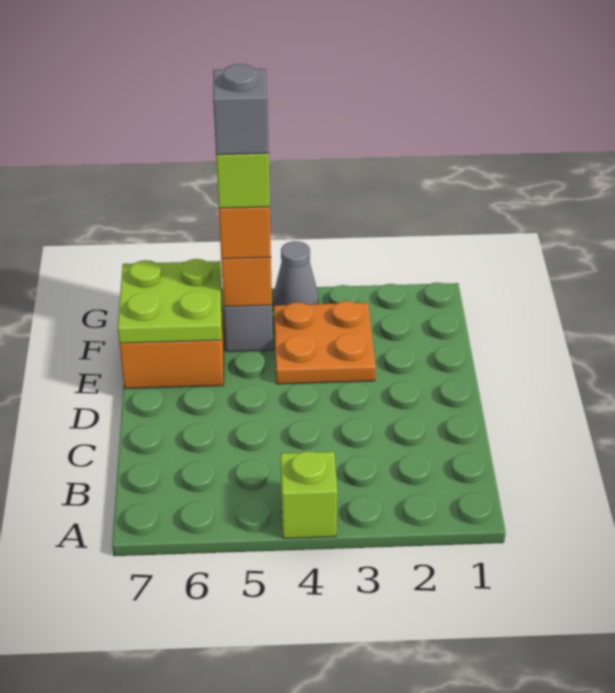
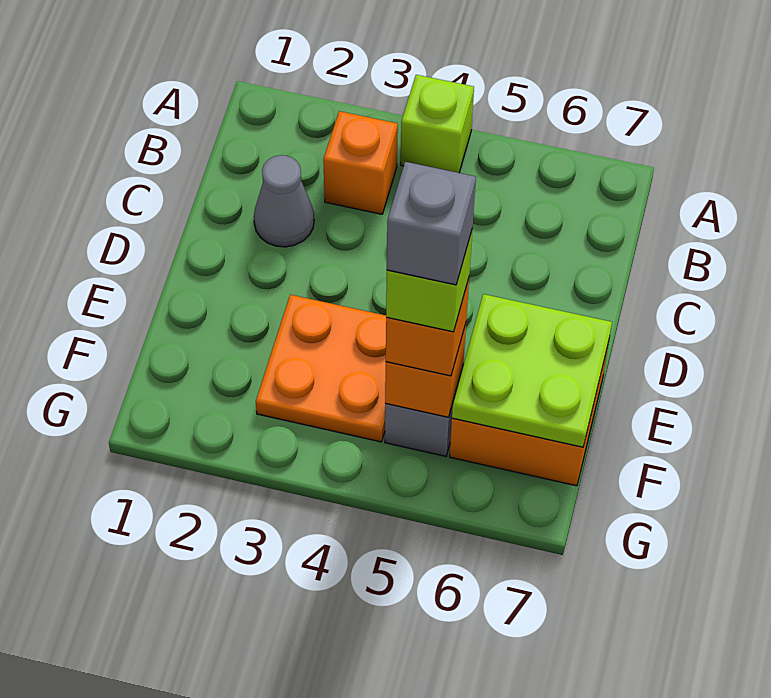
none -> orange 1x1 brick [323,111,398,214]
grey 1x1 cone [273,241,319,305] -> grey 1x1 cone moved to [254,155,314,247]

